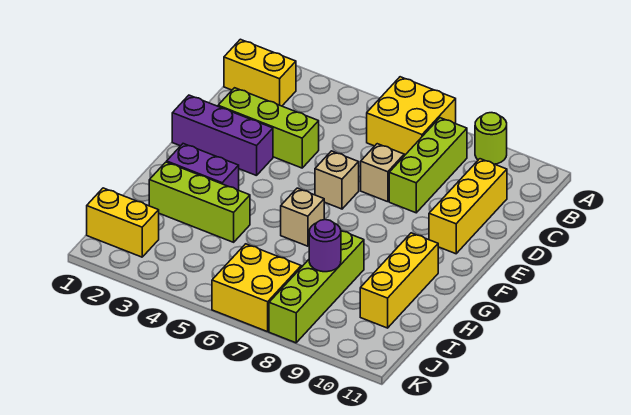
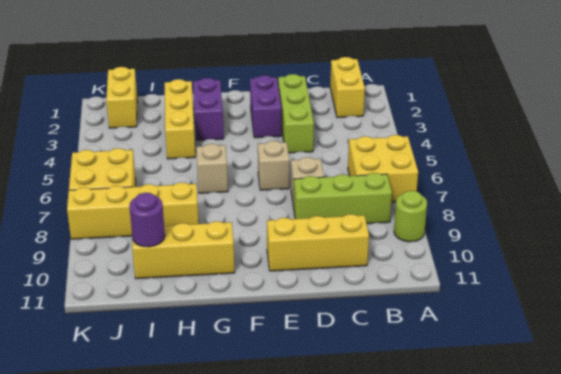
purple 1x3 brick [172,95,273,176] -> purple 1x2 brick [250,75,281,138]
lime 1x3 brick [149,162,250,242] -> yellow 1x3 brick [165,79,195,159]
lime 1x4 brick [269,231,364,343] -> yellow 1x4 brick [67,183,199,239]
purple 1x1 round brick [309,220,341,272] -> purple 1x1 round brick moved to [129,193,165,247]

